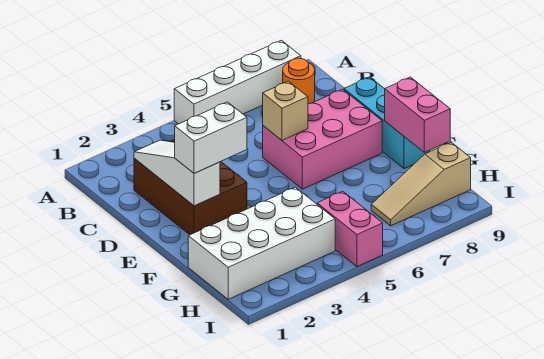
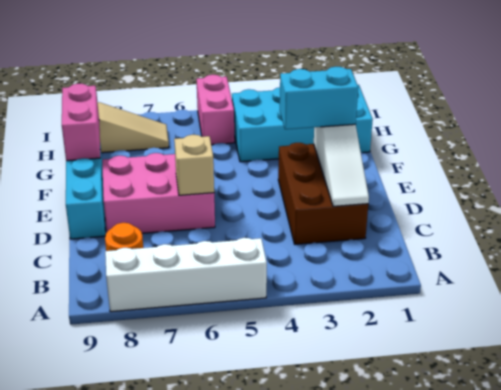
white 1x2 brick [175,102,247,173] -> cyan 1x2 brick [280,67,358,129]
white 2x4 brick [188,187,335,299] -> cyan 2x4 brick [232,85,373,162]

